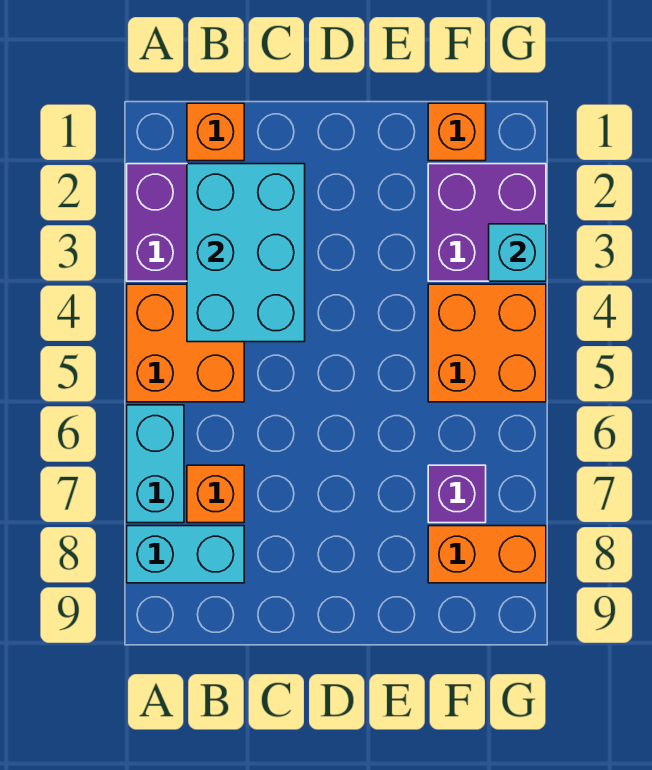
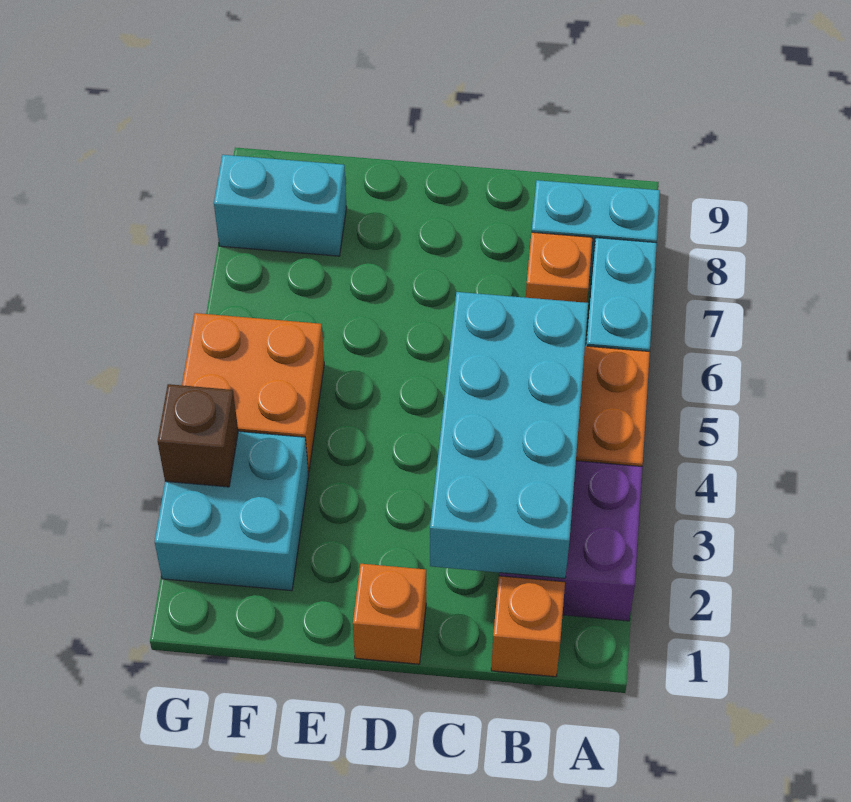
cyan 2x3 brick [187,164,305,342] -> cyan 2x4 brick [430,292,588,578]
orange 1x1 brick [428,103,486,161] -> orange 1x1 brick moved to [353,564,426,664]
purple 2x2 brick [428,164,546,281] -> cyan 2x2 brick [155,431,309,591]
purple 1x1 brick [428,465,486,523] -> none
orange 1x2 brick [428,526,546,583] -> cyan 1x2 brick [214,155,347,256]
cyan 1x1 brick [489,224,546,281] -> brown 1x1 brick [158,384,238,487]

